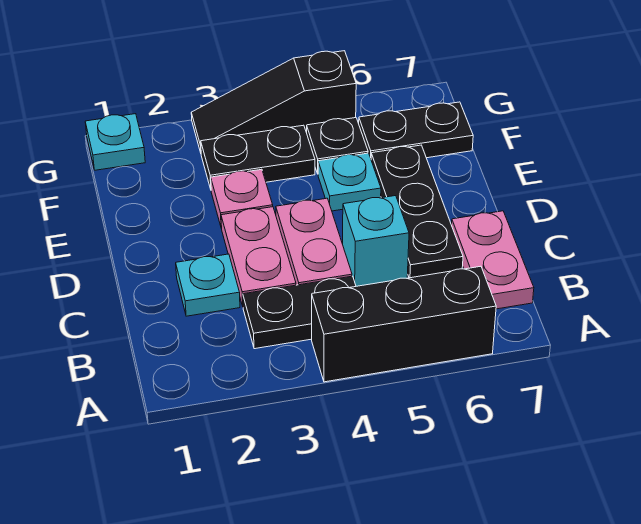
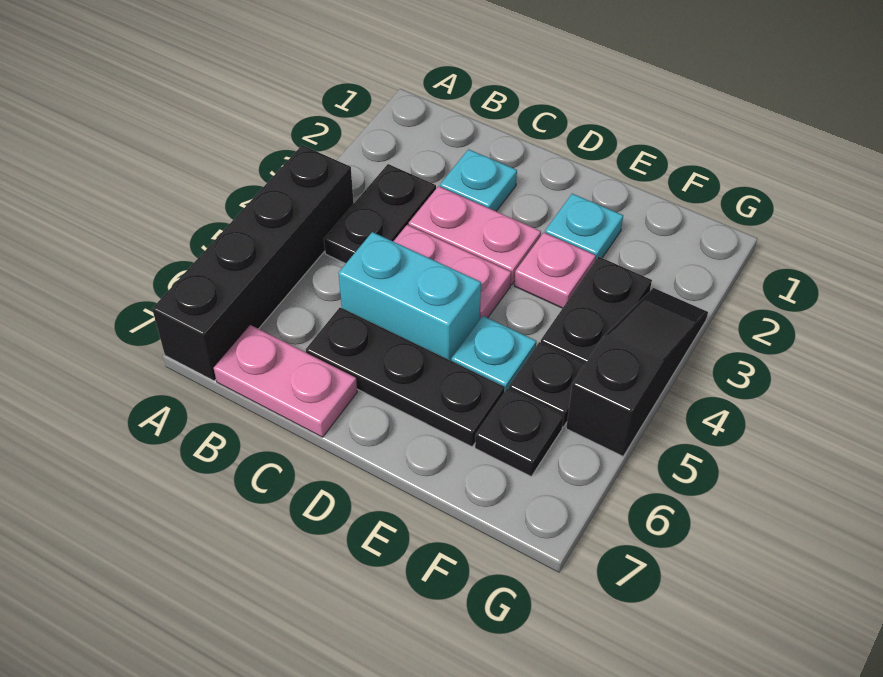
black 1x3 brick [312,266,496,382] -> black 1x4 brick [152,145,354,381]
cyan 1x1 brick [343,196,409,286] -> cyan 1x2 brick [338,232,481,361]
black 1x2 plate [359,102,473,158] -> black 1x1 plate [475,388,564,476]
cyan 1x1 plate [85,114,145,170] -> cyan 1x1 plate moved to [545,194,623,261]

